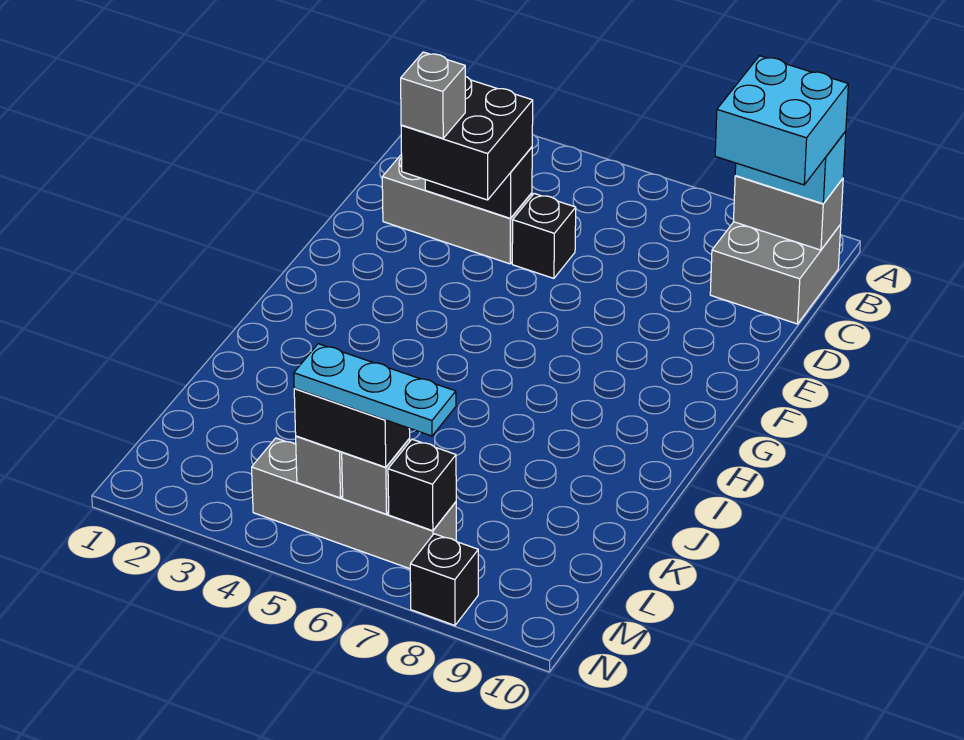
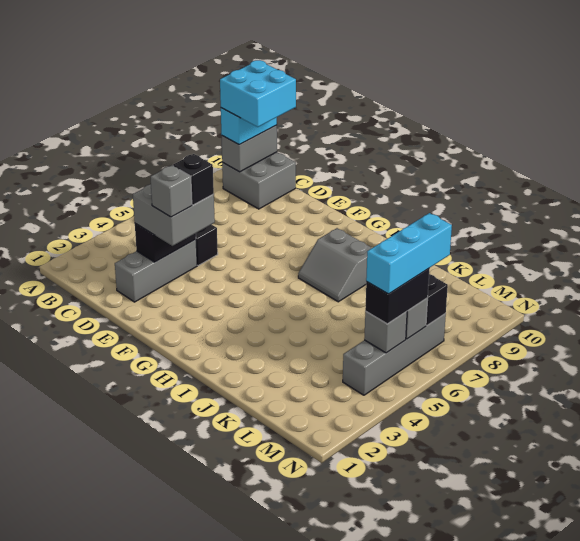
black 2x2 brick [401,76,533,200] -> grey 2x2 brick [133,184,215,246]
none -> grey 2x2 slope [298,228,372,302]
cyan 1x3 plate [294,344,456,436] -> cyan 1x3 brick [366,213,452,294]
black 1x1 brick [410,534,478,625] -> black 1x1 brick moved to [173,154,214,205]

